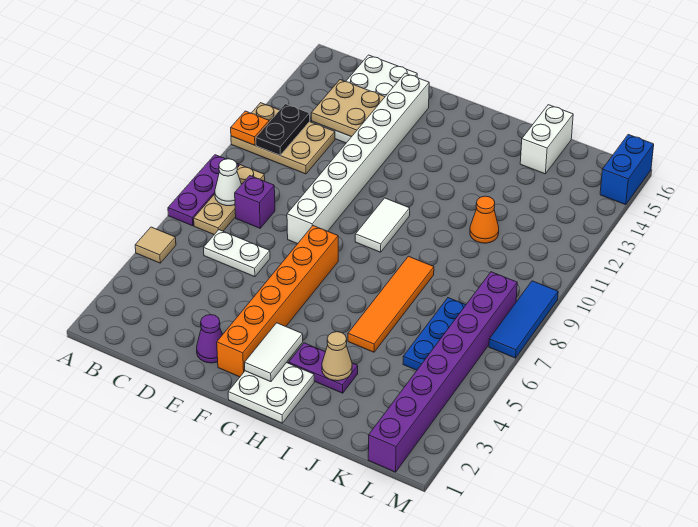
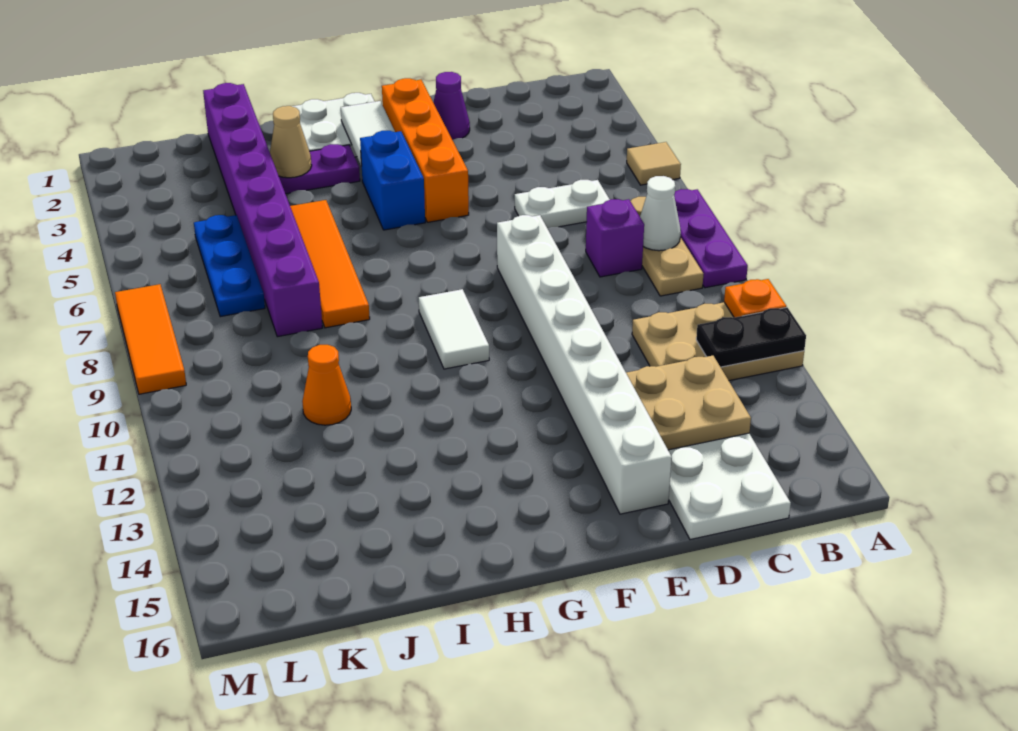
black 1x2 plate [256,104,310,155] -> black 1x2 plate turned to [696,307,806,367]
orange 1x6 brick [217,226,338,377] -> orange 1x4 brick [382,78,469,222]
white 1x2 brick [520,105,573,174] -> none
purple 1x8 brick [368,272,517,472] -> purple 1x8 brick moved to [203,83,322,337]
blue 1x3 tile [489,281,558,358] -> orange 1x3 tile [115,284,186,394]
blue 1x2 brick [600,135,654,205] -> blue 1x2 brick moved to [360,131,425,230]

